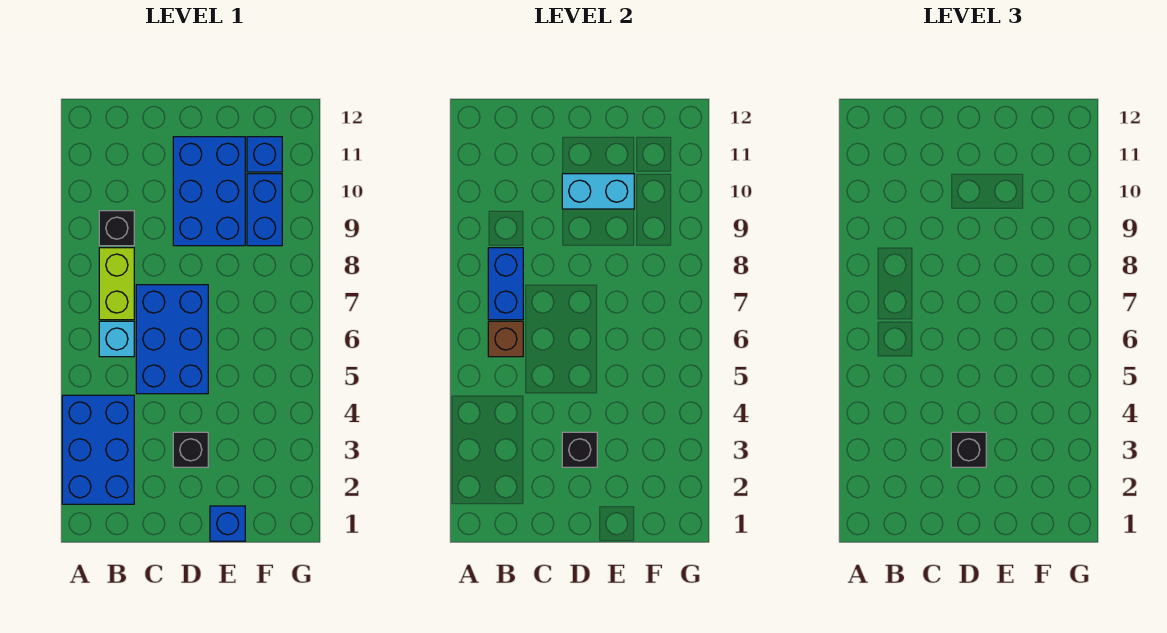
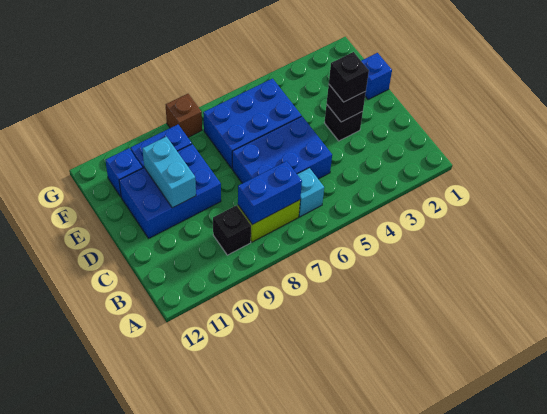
blue 2x3 brick [62,395,134,504] -> blue 2x3 brick moved to [203,79,302,168]
brown 1x1 brick [488,321,523,357] -> brown 1x1 brick moved to [166,94,202,137]

